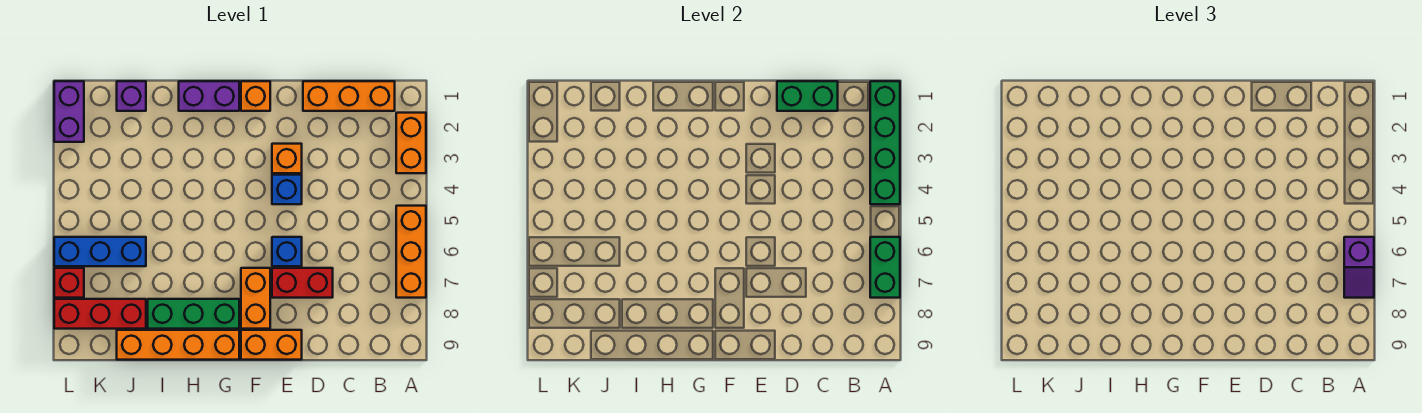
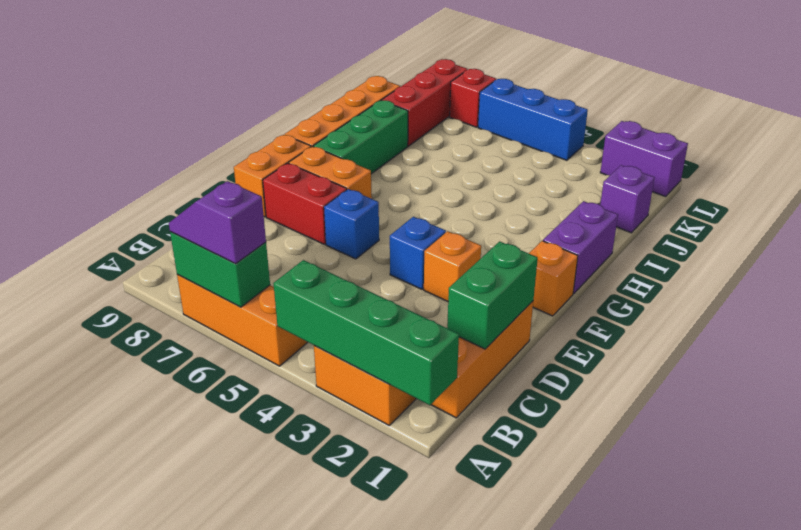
red 1x2 brick [272,268,333,298] -> red 1x2 brick turned to [263,163,347,244]
blue 1x3 brick [54,237,146,266] -> blue 1x3 brick turned to [478,79,588,160]

